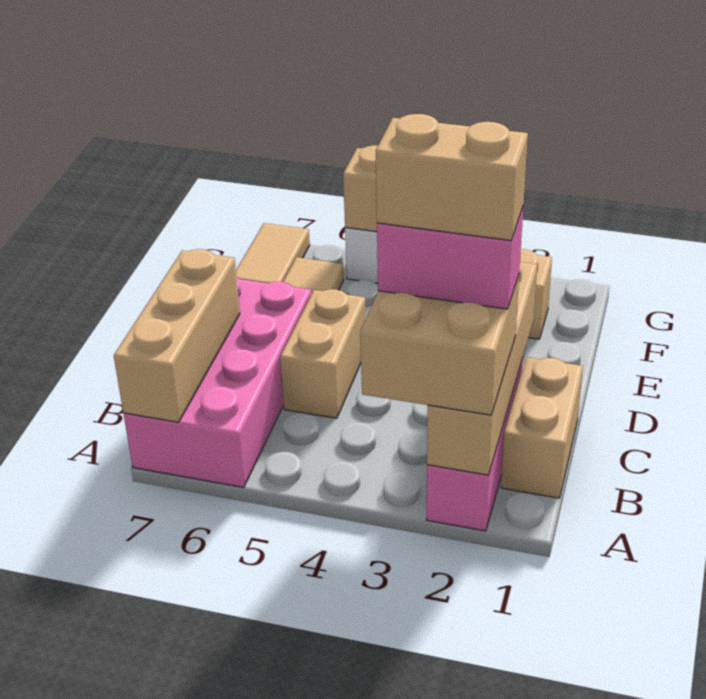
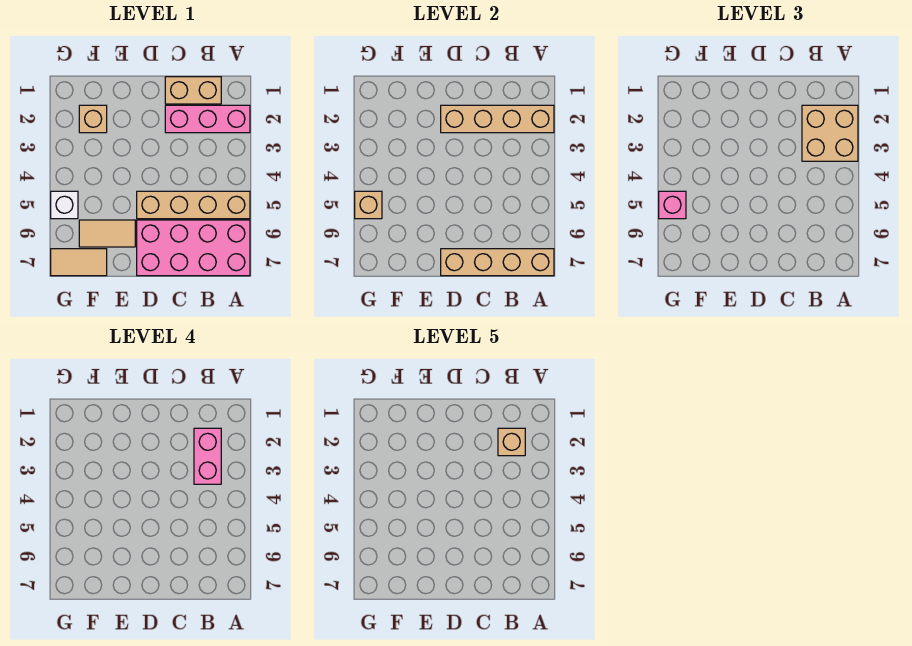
tan 1x3 brick [114,249,240,422] -> tan 1x4 brick [441,249,554,276]
tan 1x2 brick [376,114,528,241] -> tan 1x1 brick [498,428,525,456]
tan 1x2 brick [280,289,366,418] -> tan 1x4 brick [137,191,250,219]
none -> pink 1x1 brick [659,191,686,219]

